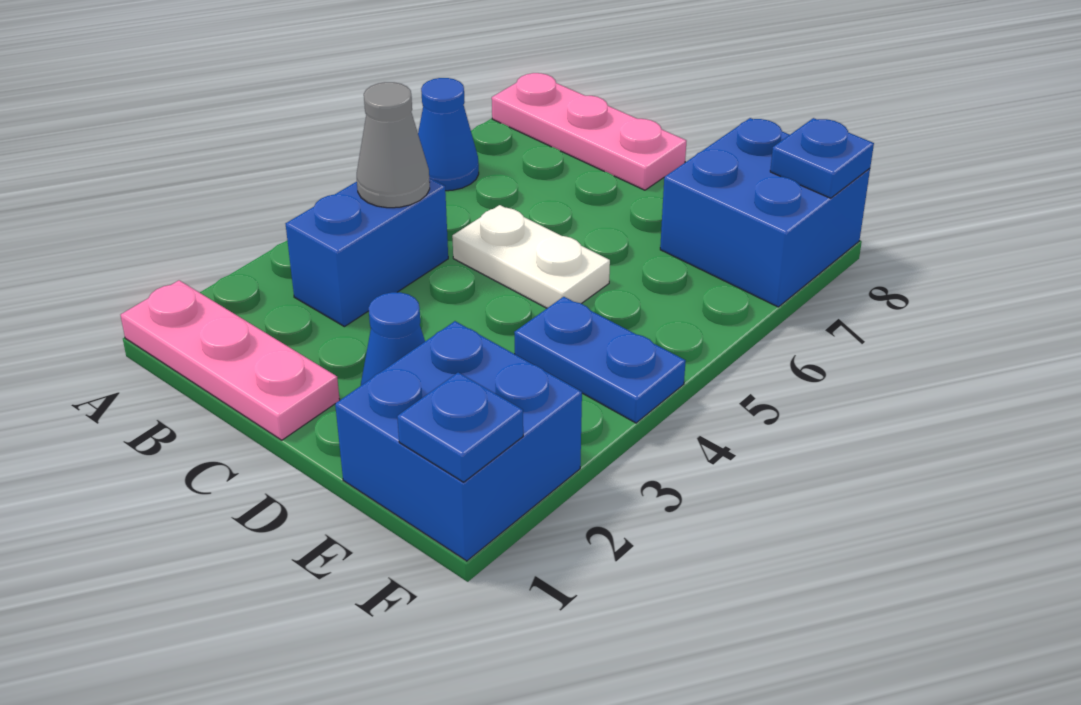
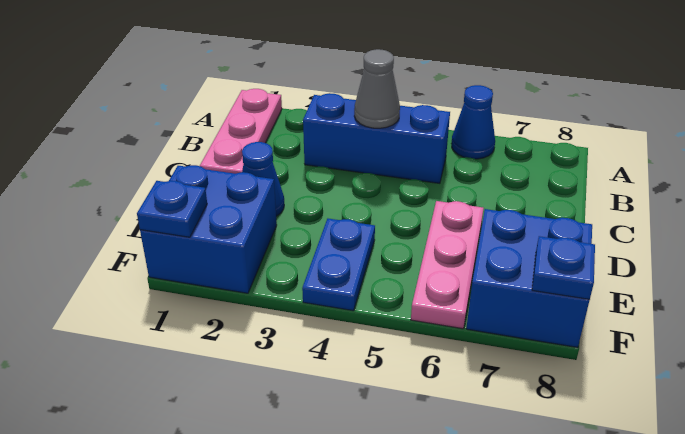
pink 1x3 plate [492,73,686,190] -> pink 1x3 plate moved to [411,201,484,329]
blue 1x2 brick [286,178,448,327] -> blue 1x3 brick [303,93,450,183]
white 1x2 plate [452,205,610,308] -> none

